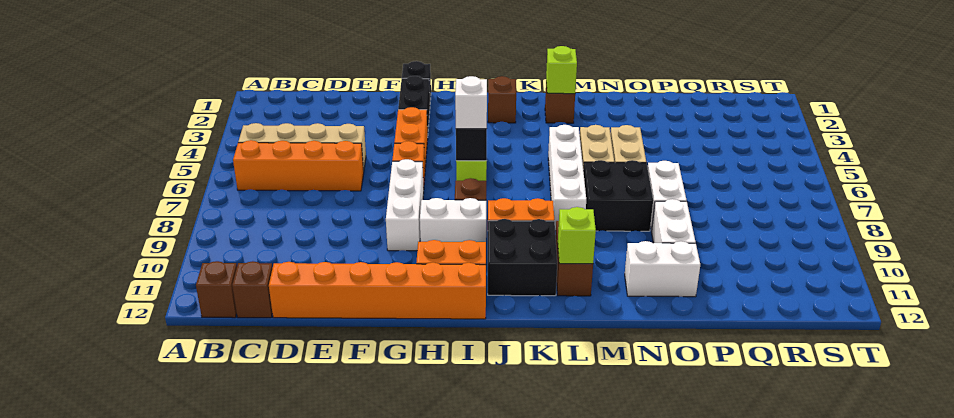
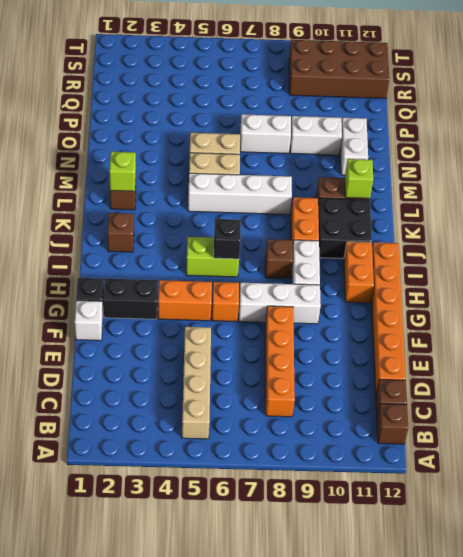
orange 1x4 brick [233,140,364,191] -> orange 1x4 brick moved to [266,306,295,417]
white 1x1 brick [455,76,487,129] -> white 1x1 brick moved to [75,300,103,341]
black 2x2 brick [583,160,653,231] -> none
none -> brown 2x4 brick [289,40,390,99]

